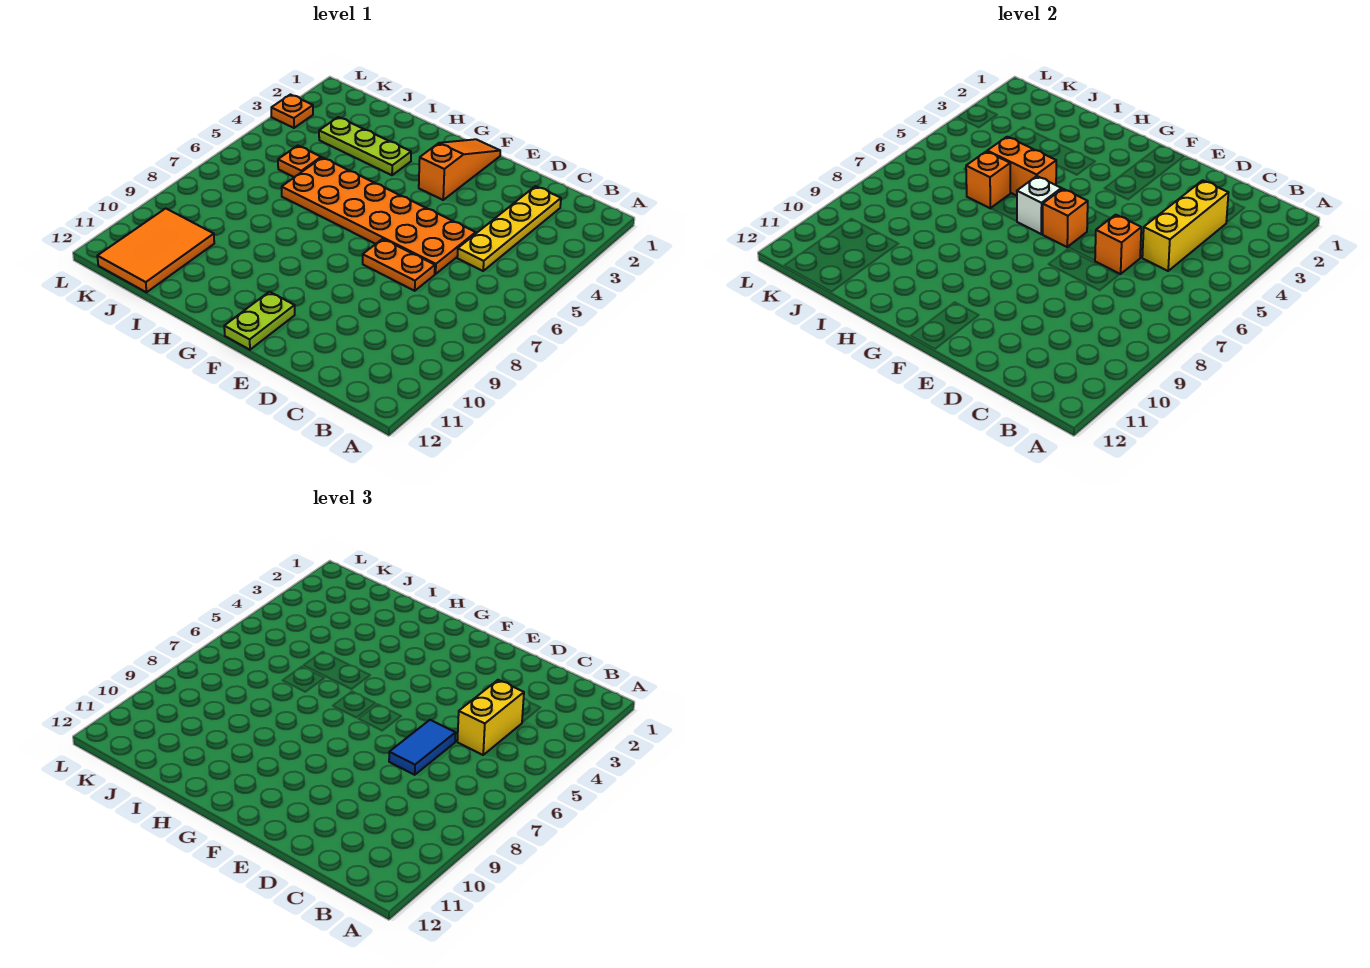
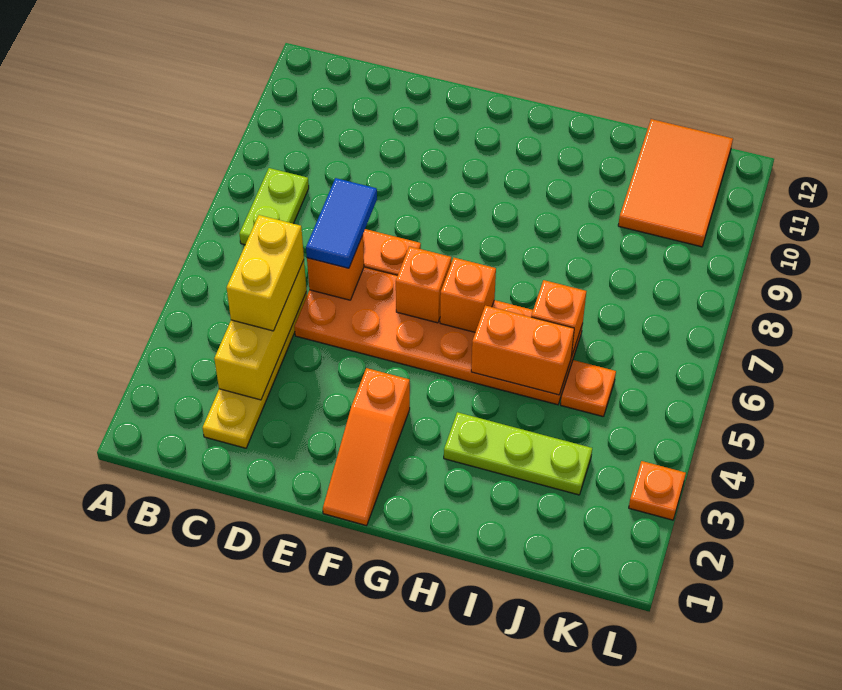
lime 1x2 plate [224,292,295,350] -> lime 1x2 plate moved to [239,168,309,245]
white 1x1 brick [1017,176,1061,234] -> orange 1x1 brick [440,258,496,332]

